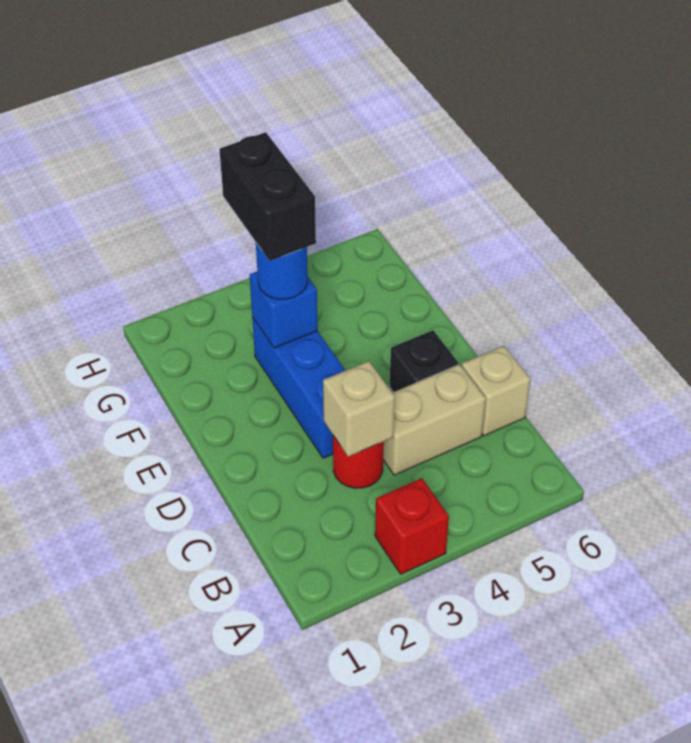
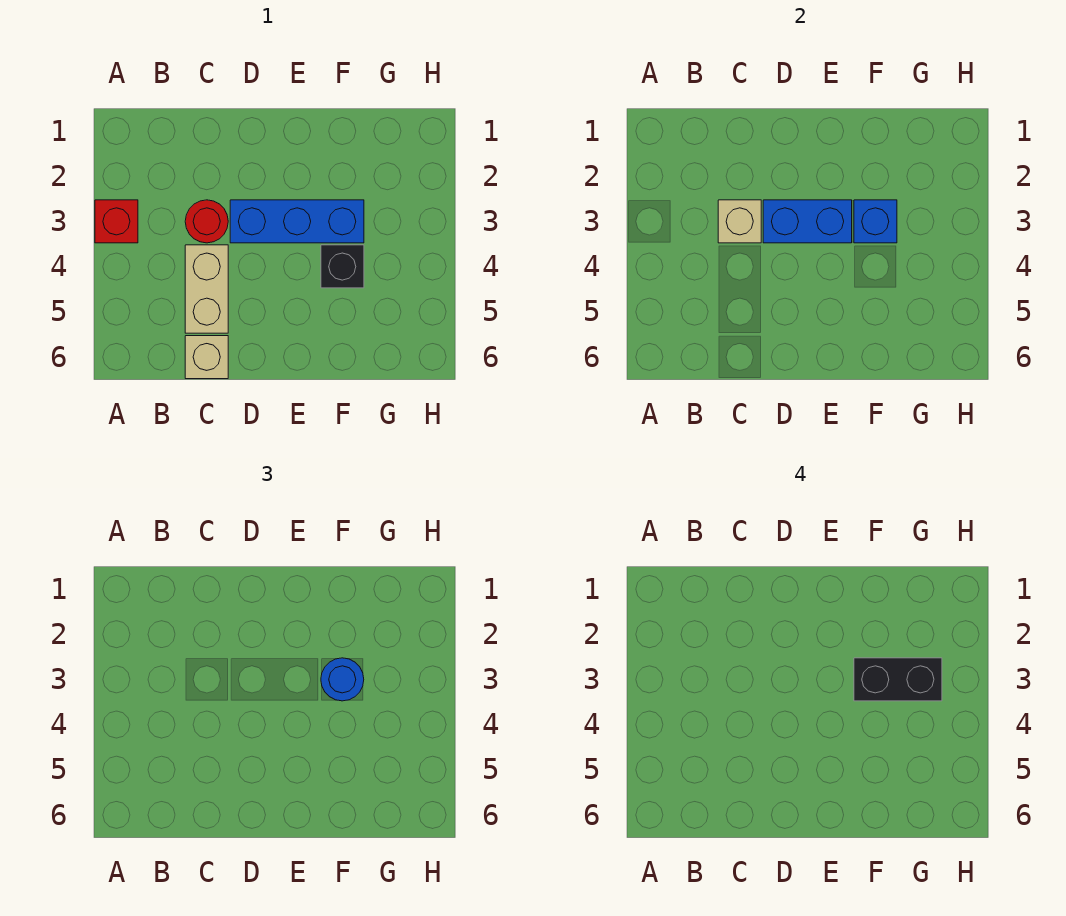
none -> blue 1x2 brick [763,200,852,243]
black 1x1 brick [390,330,458,392] -> black 1x1 brick moved to [321,245,364,288]

